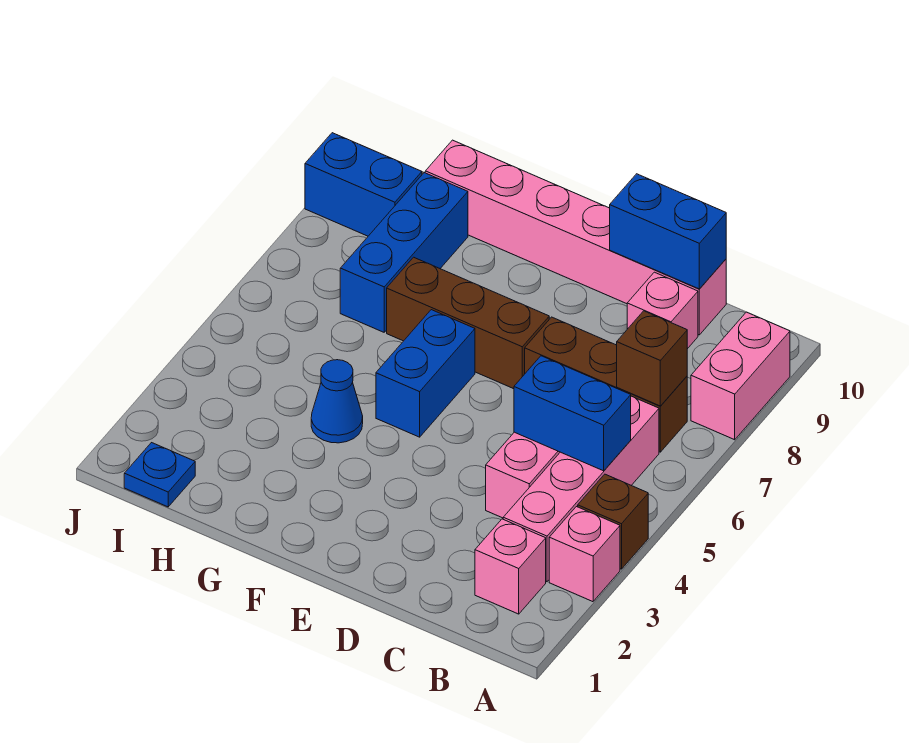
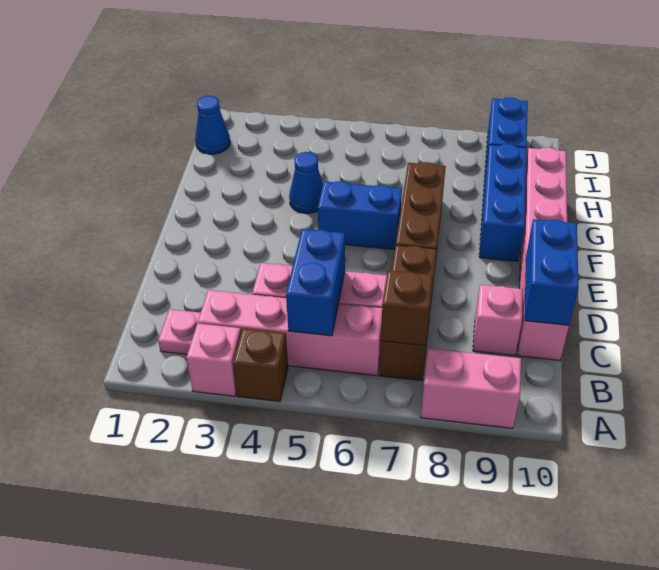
pink 1x1 brick [475,519,546,614] -> pink 1x1 plate [158,309,200,354]
blue 1x3 brick [340,173,468,332] -> blue 1x3 brick turned to [479,144,527,261]
blue 1x1 plate [124,443,195,507] -> blue 1x1 cone [195,96,230,154]

